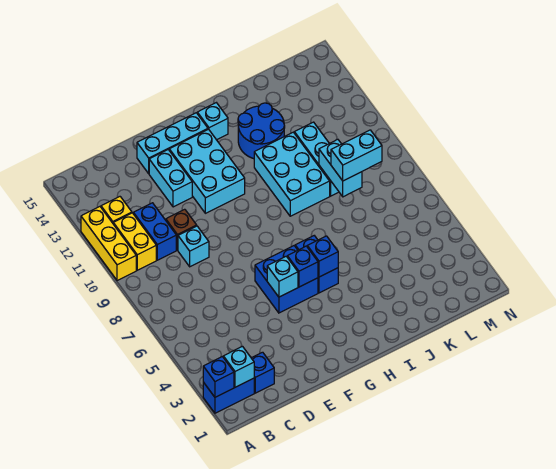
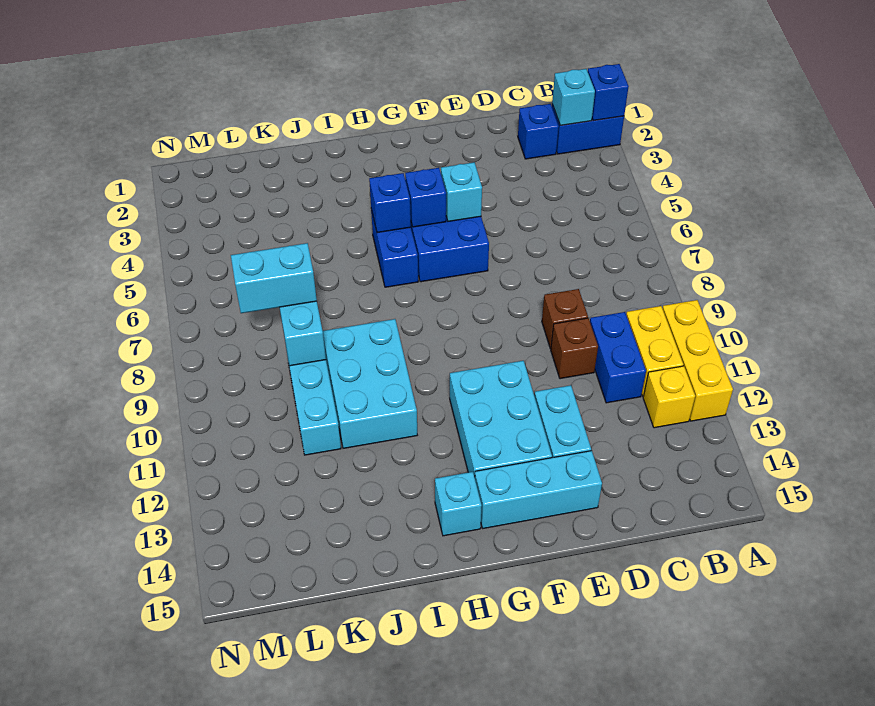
cyan 1x1 brick [178,226,209,267] -> brown 1x1 brick [542,289,588,349]
blue 2x2 round brick [238,103,285,159] -> none

